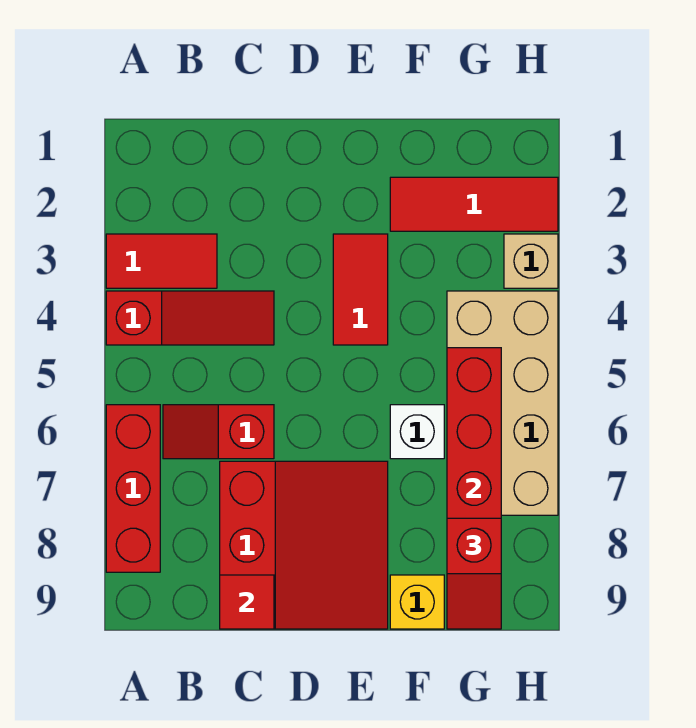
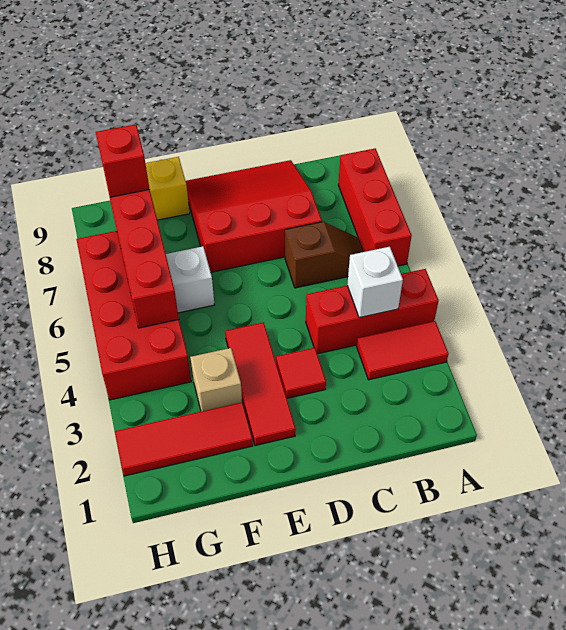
red 1x3 slope [106,291,274,345] -> red 1x3 brick [306,269,439,354]
none -> white 1x1 brick [347,247,403,318]
red 1x2 slope [163,405,274,459] -> brown 1x2 slope [285,222,364,288]
red 3x3 slope [220,461,388,629] -> red 3x3 slope turned to [186,160,322,272]
red 1x1 tile [220,575,274,629] -> red 1x1 tile moved to [276,348,326,398]
red 1x2 tile [333,234,388,345] -> red 1x3 tile [225,322,296,445]
tan 2x4 brick [447,291,558,515] -> red 2x4 brick [76,231,191,400]
tan 1x1 brick [504,234,558,288] -> tan 1x1 brick moved to [190,348,242,411]

